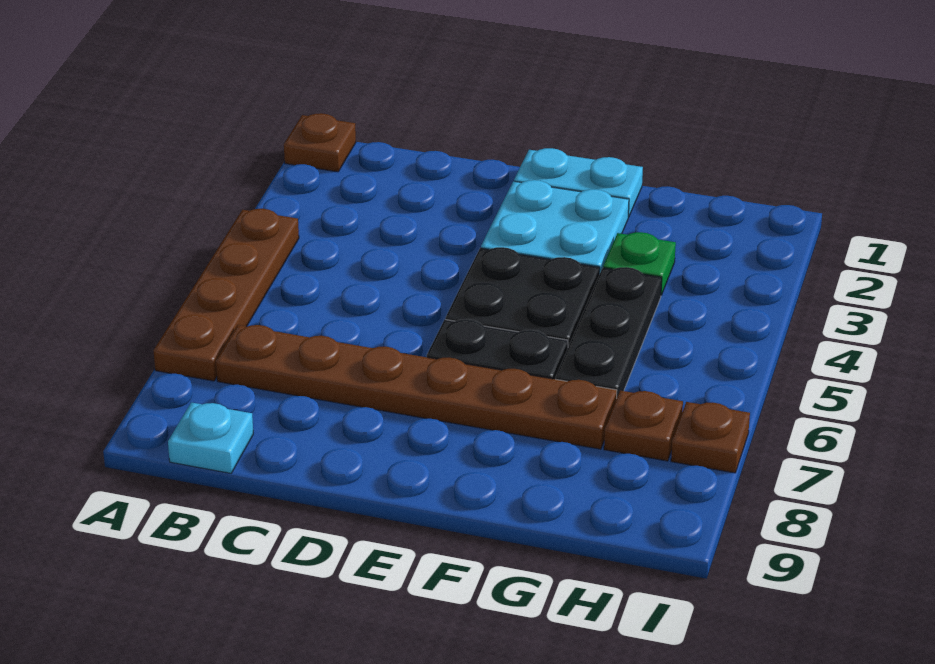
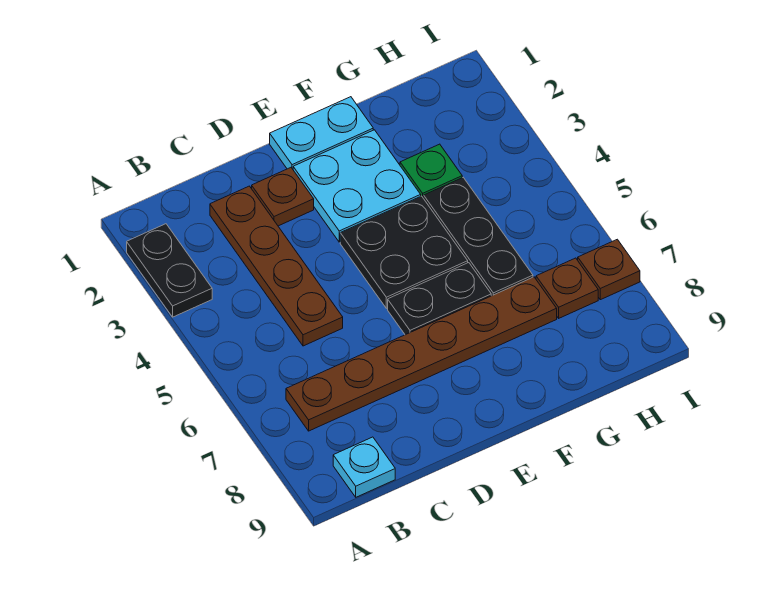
brown 1x1 plate [284,113,356,172] -> brown 1x1 plate moved to [252,168,314,226]
none -> black 1x2 plate [127,224,212,317]
brown 1x4 plate [153,209,299,381] -> brown 1x4 plate moved to [210,186,343,346]

